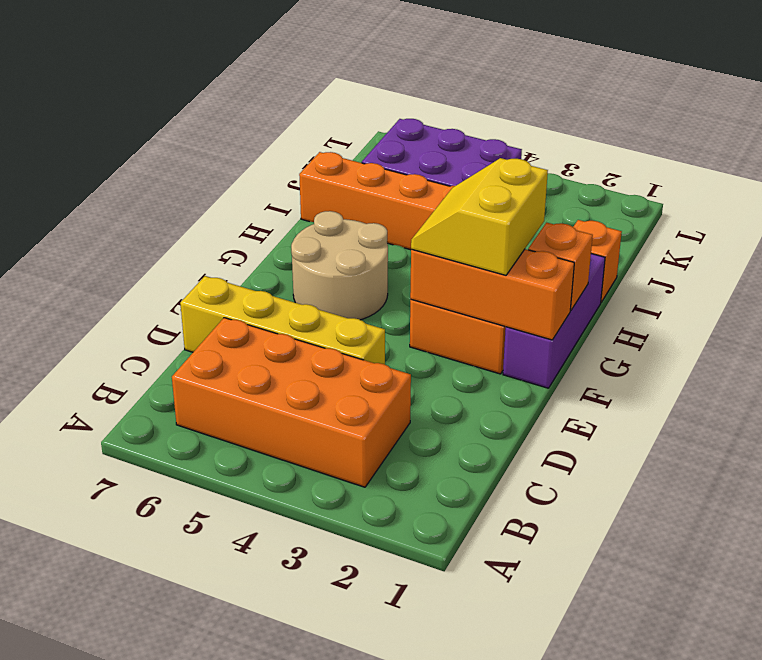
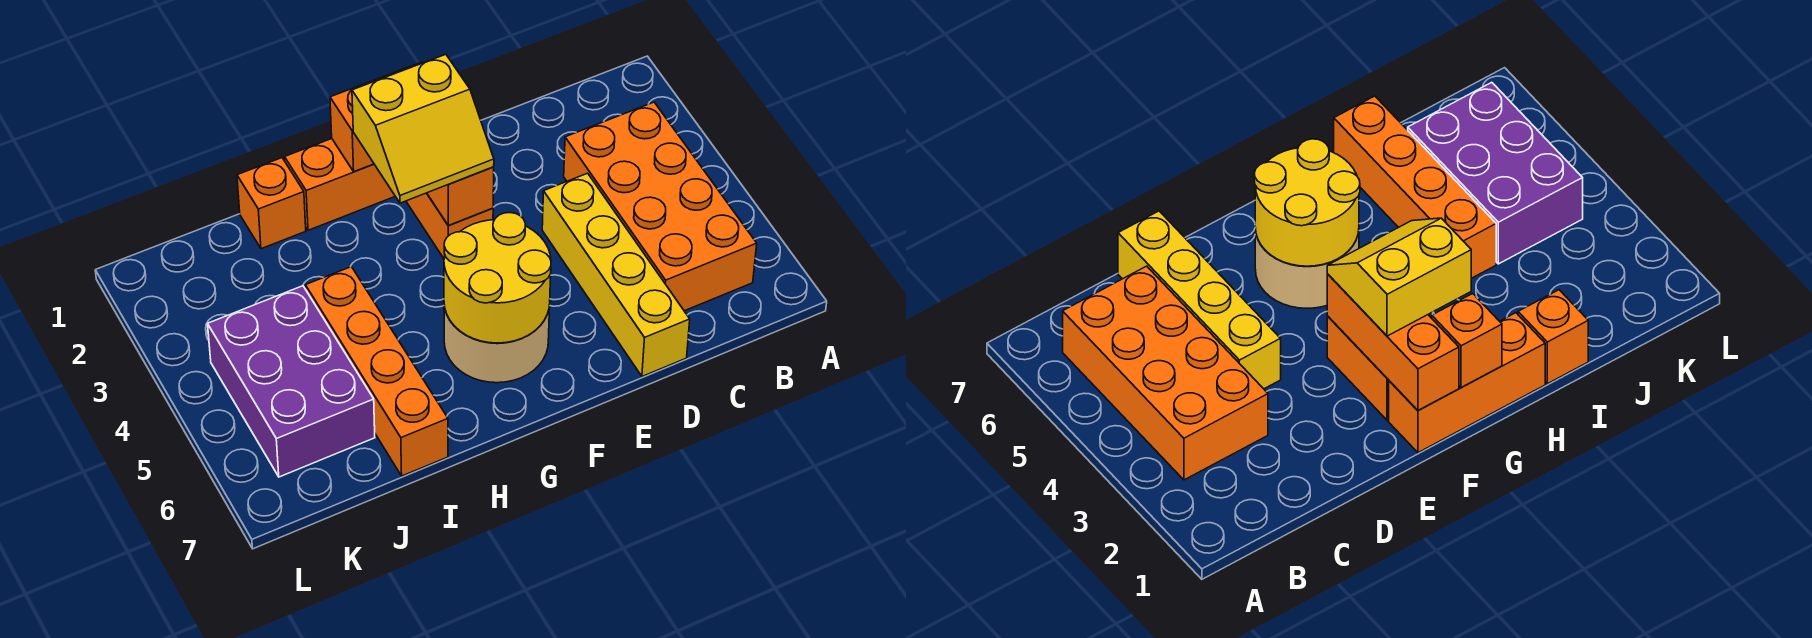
purple 1x3 brick [503,254,605,388] -> orange 1x3 brick [285,139,395,230]
none -> yellow 2x2 round brick [444,213,551,343]

